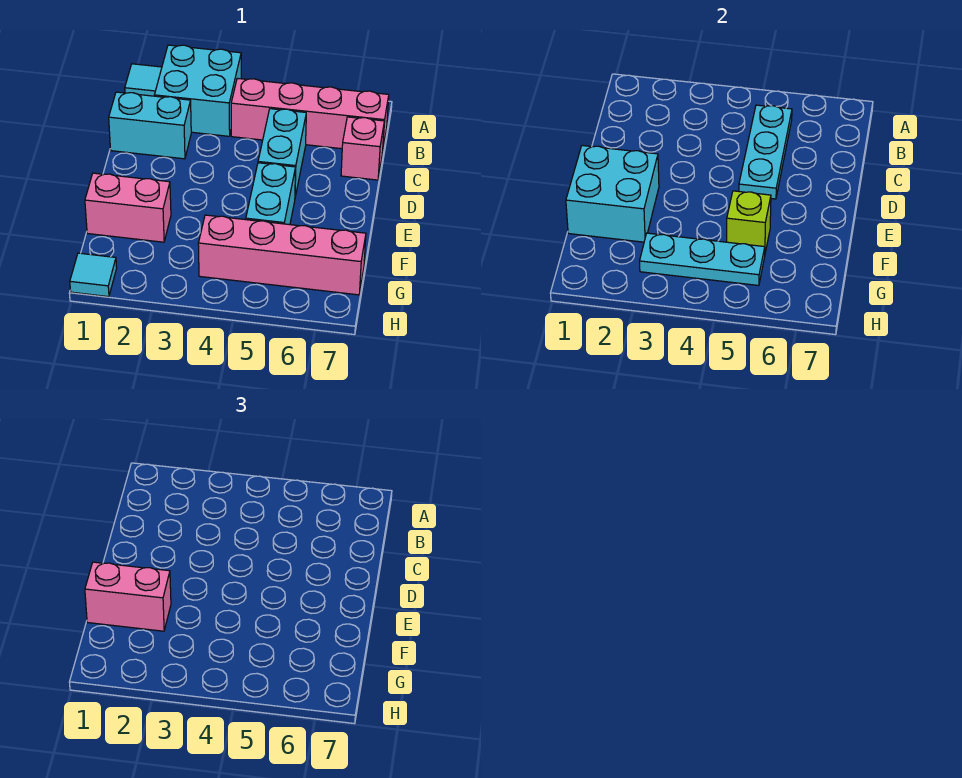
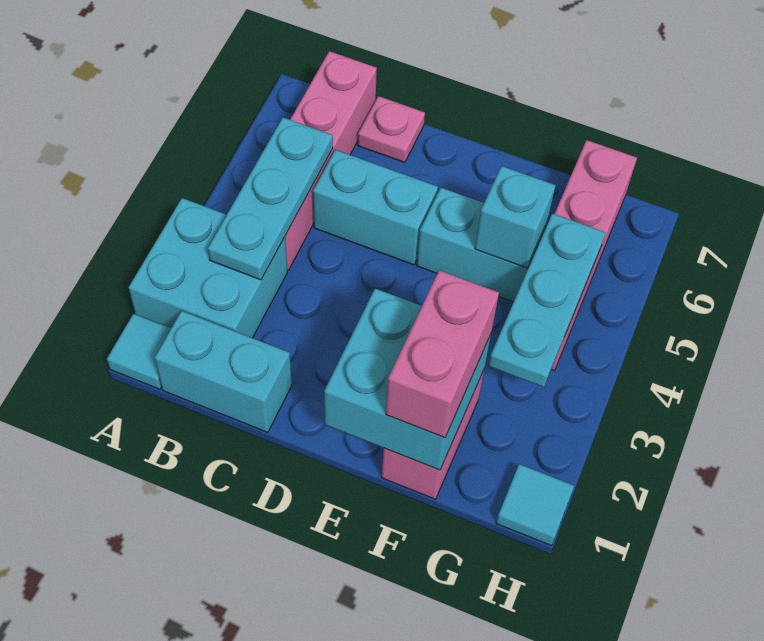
cyan 1x3 plate [739,105,792,199] -> cyan 1x3 plate turned to [208,118,333,280]
cyan 1x2 brick [109,92,191,159] -> cyan 1x2 brick turned to [155,311,292,432]
pink 1x1 brick [341,117,384,180] -> pink 1x1 plate [358,96,425,163]
lime 1x1 brick [727,191,771,253] -> cyan 1x1 brick [475,166,556,268]

